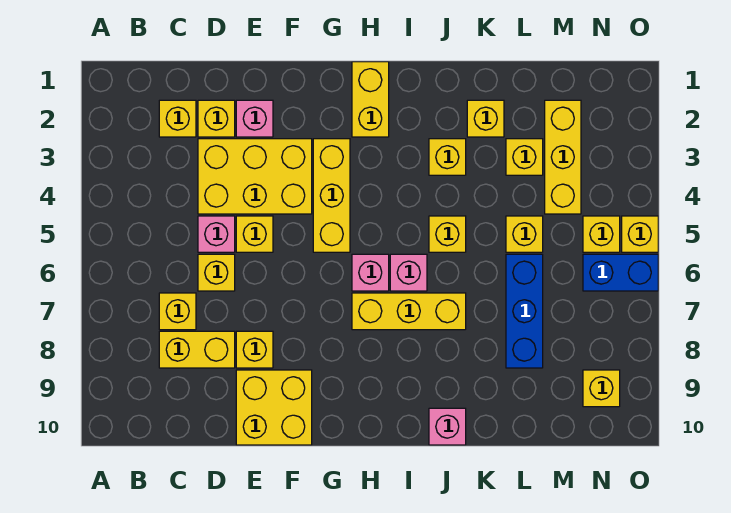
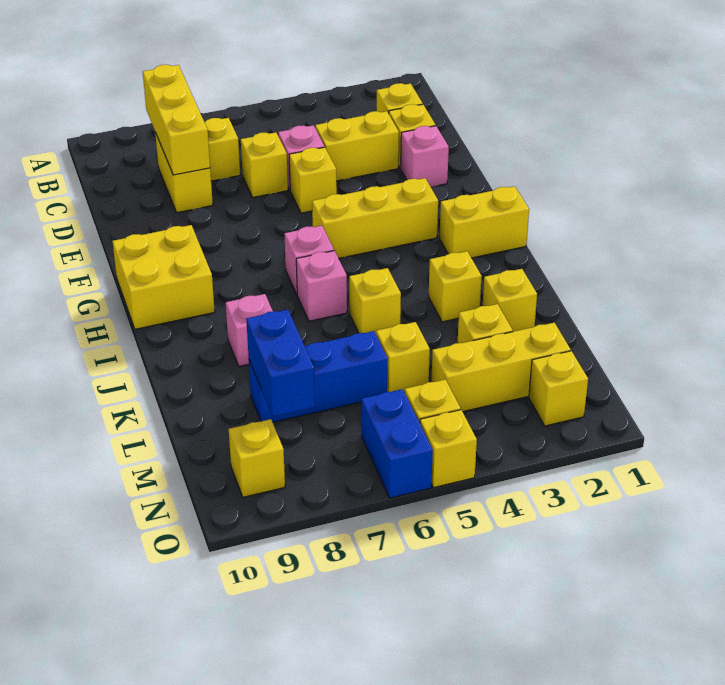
yellow 2x3 brick [198,139,312,214] -> yellow 1x2 brick [315,111,399,181]
yellow 1x1 brick [236,331,273,368] -> yellow 1x1 brick moved to [529,351,588,426]
yellow 2x2 brick [236,370,312,445] -> yellow 2x2 brick moved to [112,225,215,329]
yellow 1x3 brick [352,293,466,330] -> yellow 1x3 brick moved to [143,65,210,175]
pink 1x1 brick [429,408,466,445] -> pink 1x1 brick moved to [226,294,273,366]
none -> blue 1x2 brick [246,310,315,416]

